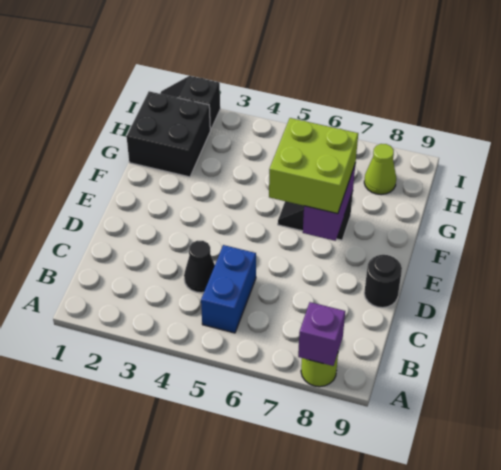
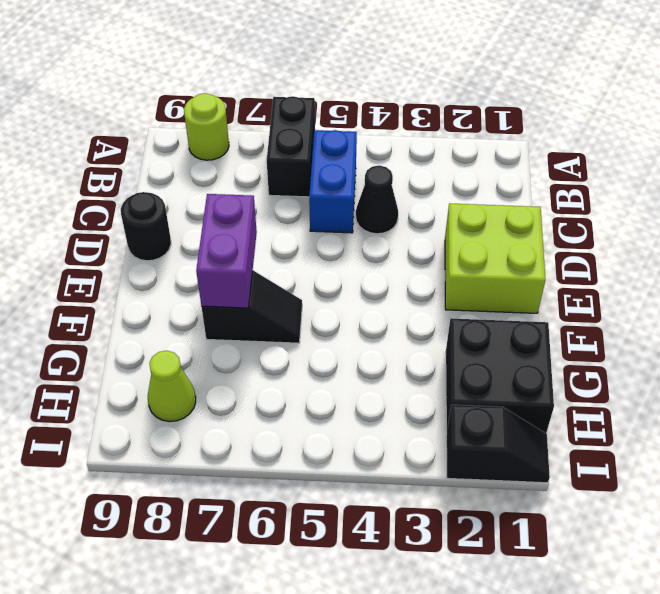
none -> black 1x2 brick [267,96,315,197]
purple 1x1 brick [298,302,345,366] -> none
lime 2x2 brick [269,118,358,214] -> lime 2x2 brick moved to [445,203,546,313]

